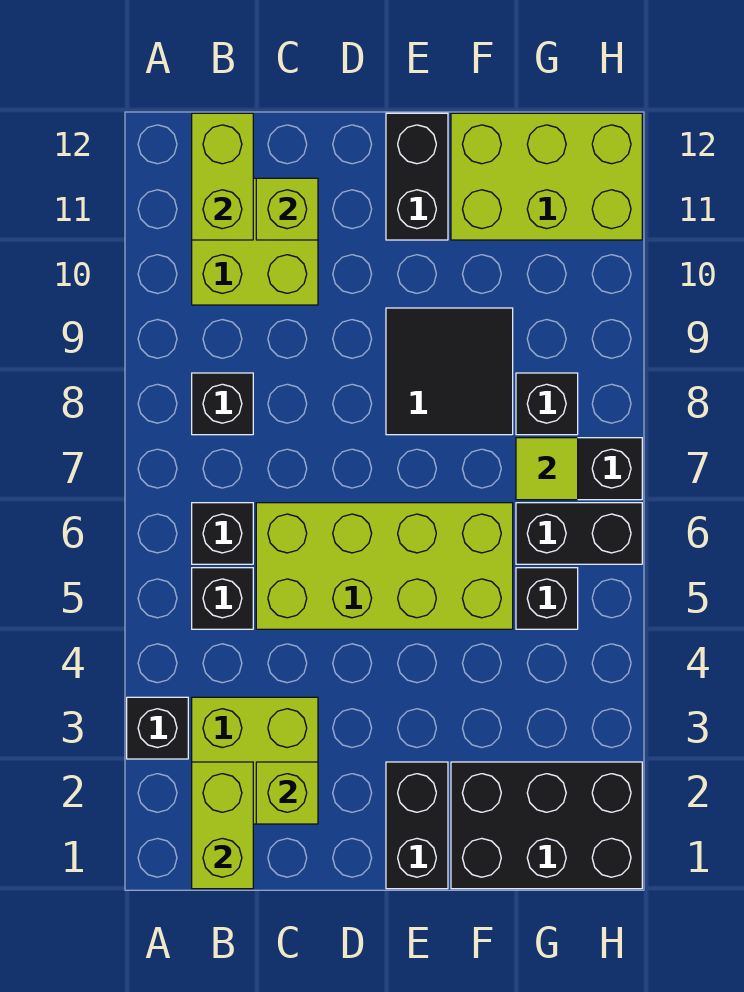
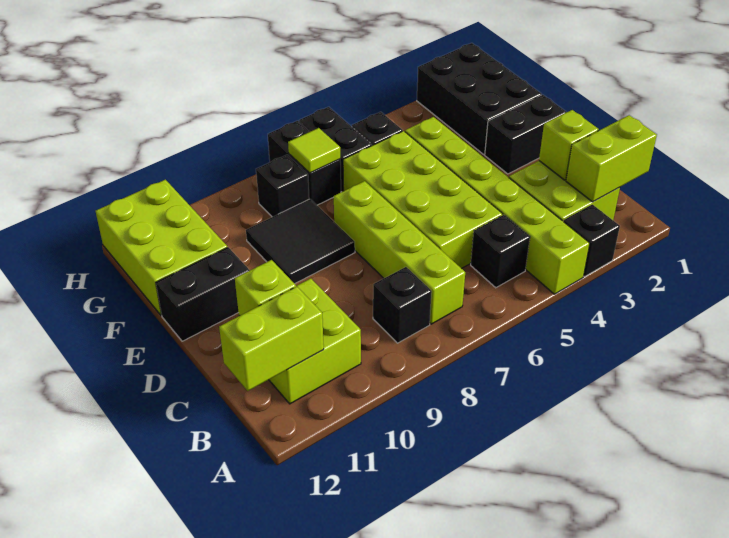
none -> lime 1x6 brick [405,117,590,294]
black 1x1 brick [192,503,253,564] -> none
none -> lime 1x4 brick [334,181,465,324]

